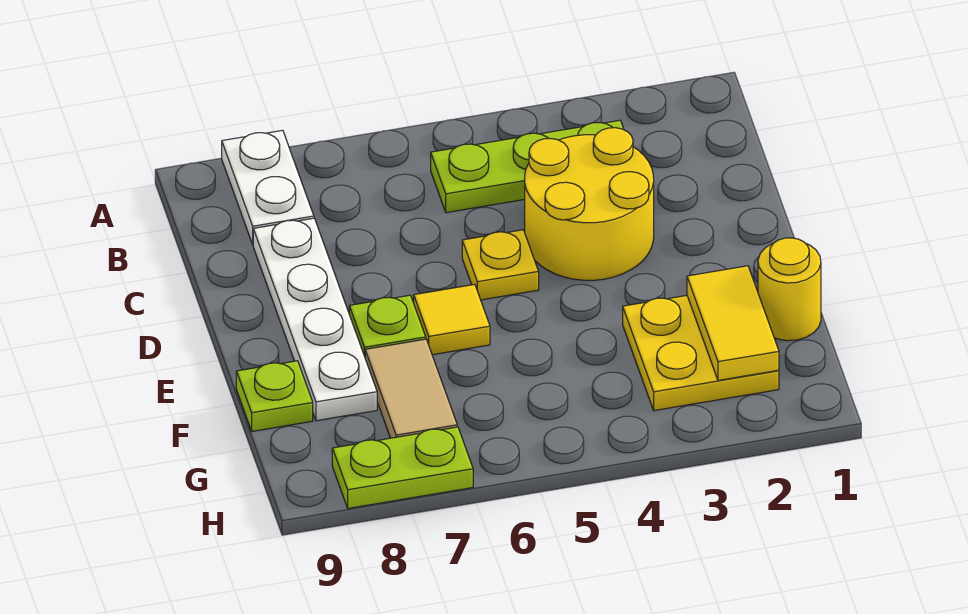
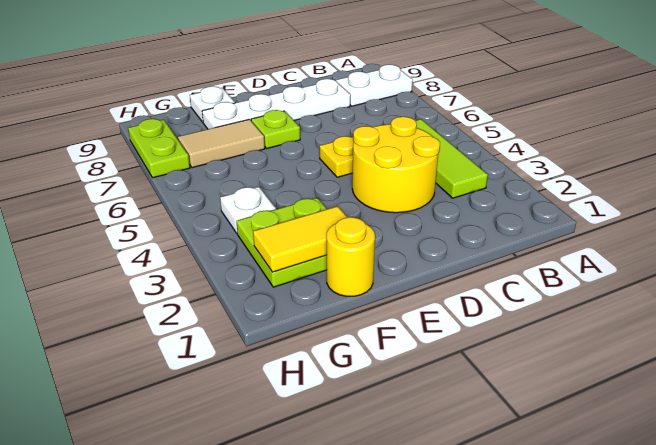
lime 1x3 plate [431,120,624,213] -> lime 1x3 tile [415,119,488,198]
yellow 1x1 tile [414,284,490,355] -> none
yellow 2x2 plate [623,295,779,411] -> lime 2x2 plate [236,198,327,287]
lime 1x1 plate [236,361,313,431] -> white 1x1 plate [190,86,235,122]
none -> white 1x1 plate [220,187,276,233]

